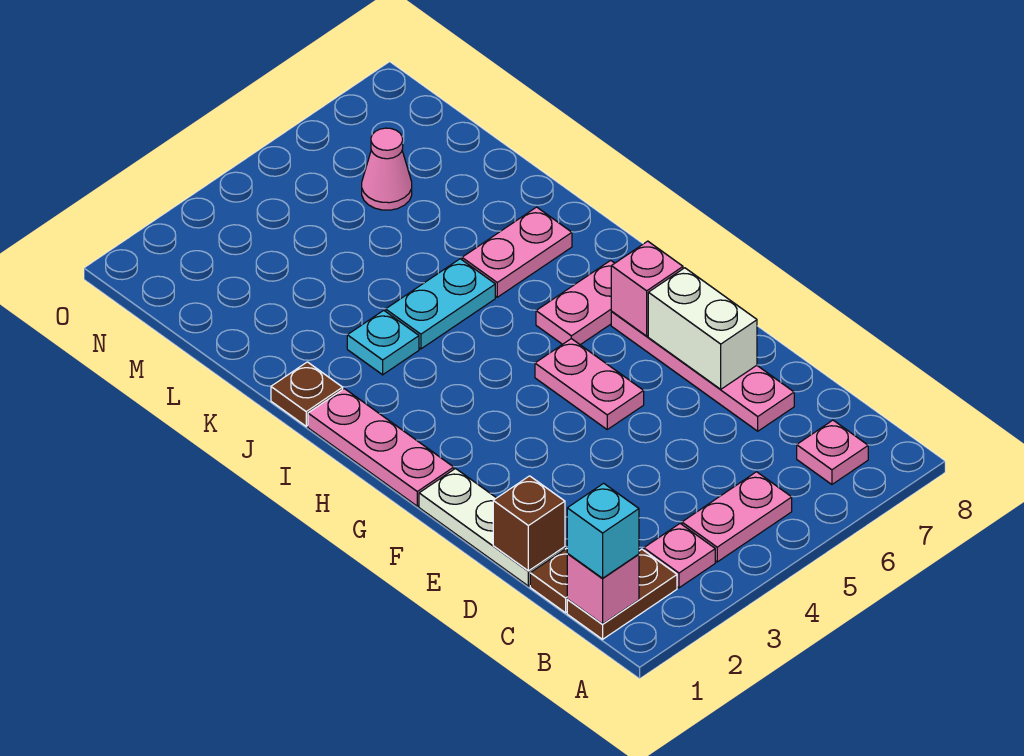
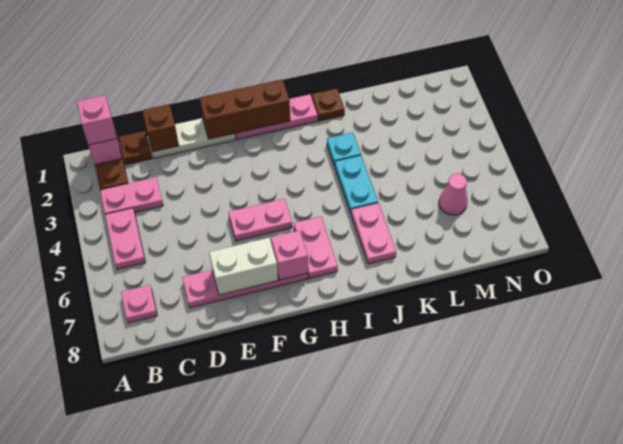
cyan 1x1 brick [567,483,639,578] -> pink 1x1 brick [77,95,116,145]
pink 1x1 plate [644,524,715,588] -> pink 1x2 plate [100,177,163,214]
none -> brown 1x3 brick [200,80,290,139]

